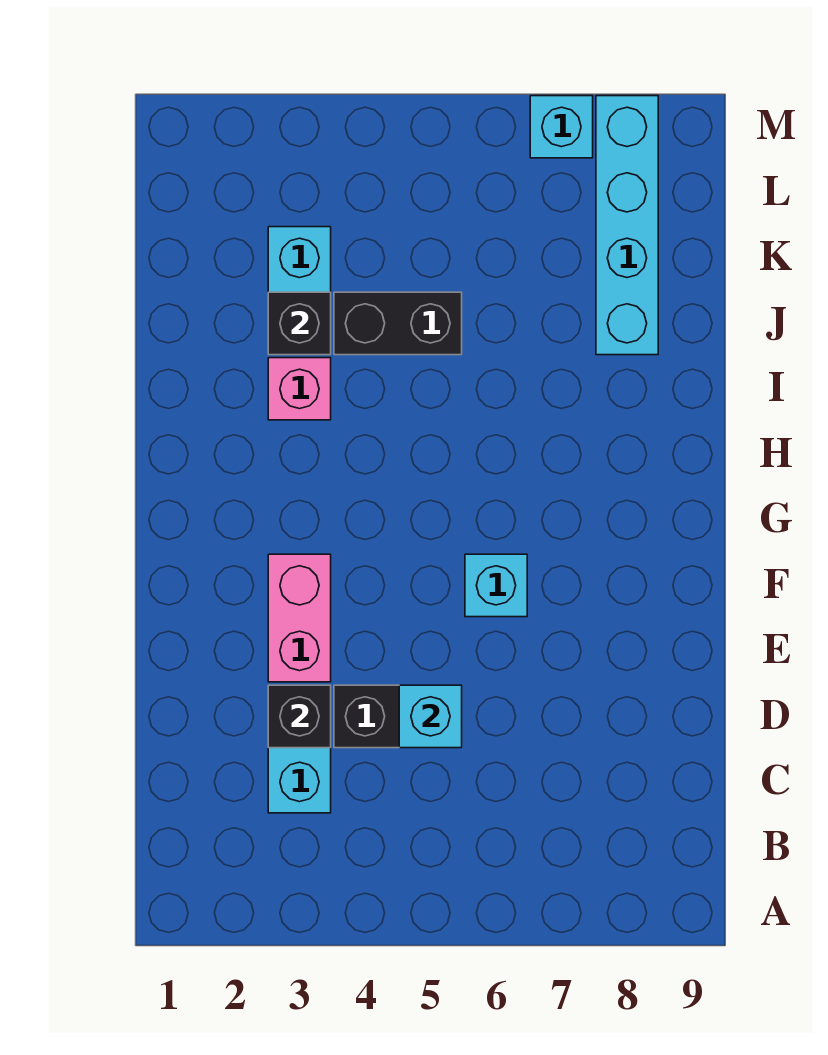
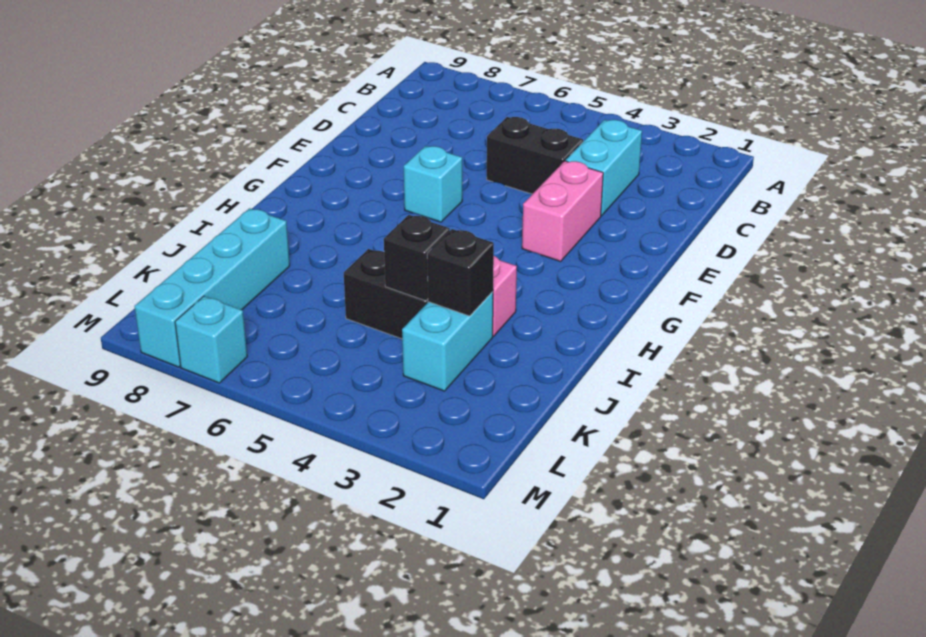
black 1x1 brick [268,685,331,748] -> black 1x1 brick moved to [384,215,450,301]
cyan 1x1 brick [399,685,462,748] -> none

